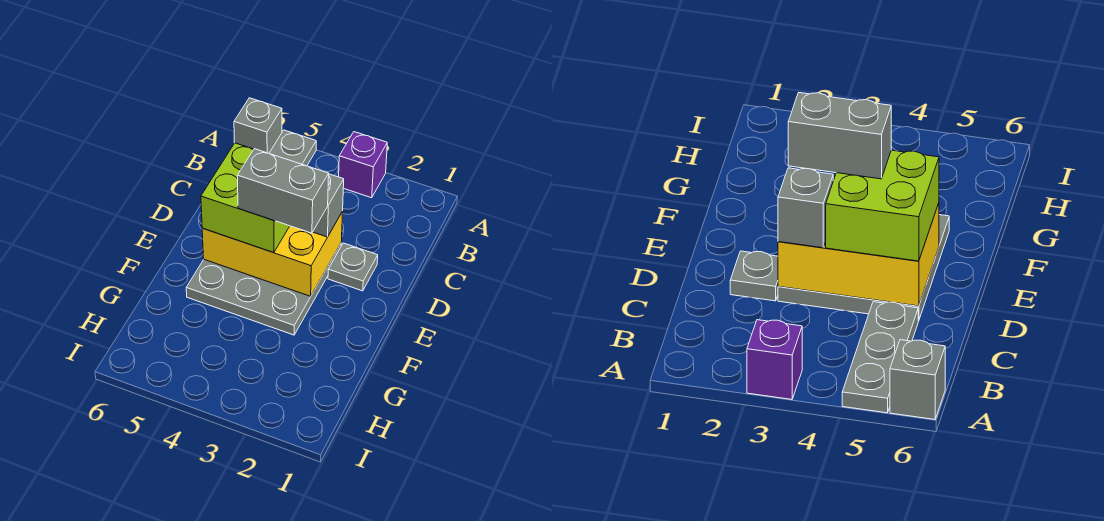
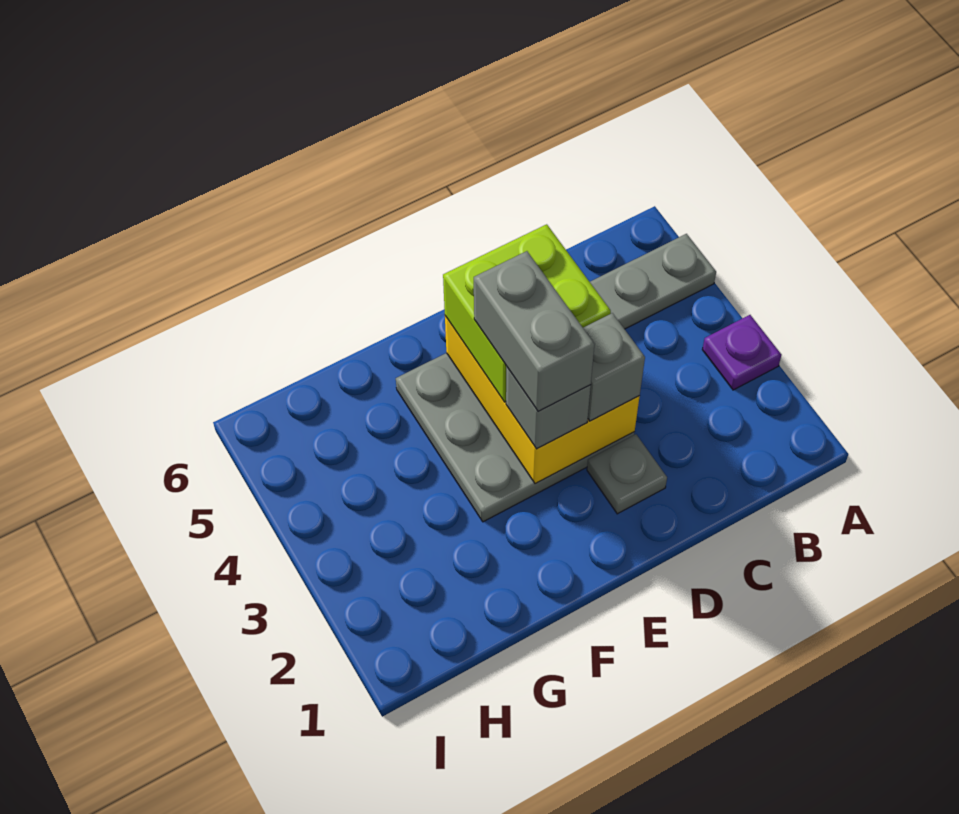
purple 1x1 brick [339,132,387,198] -> purple 1x1 plate [702,315,782,390]
grey 1x1 brick [234,98,282,153] -> grey 1x1 brick moved to [506,367,591,449]

